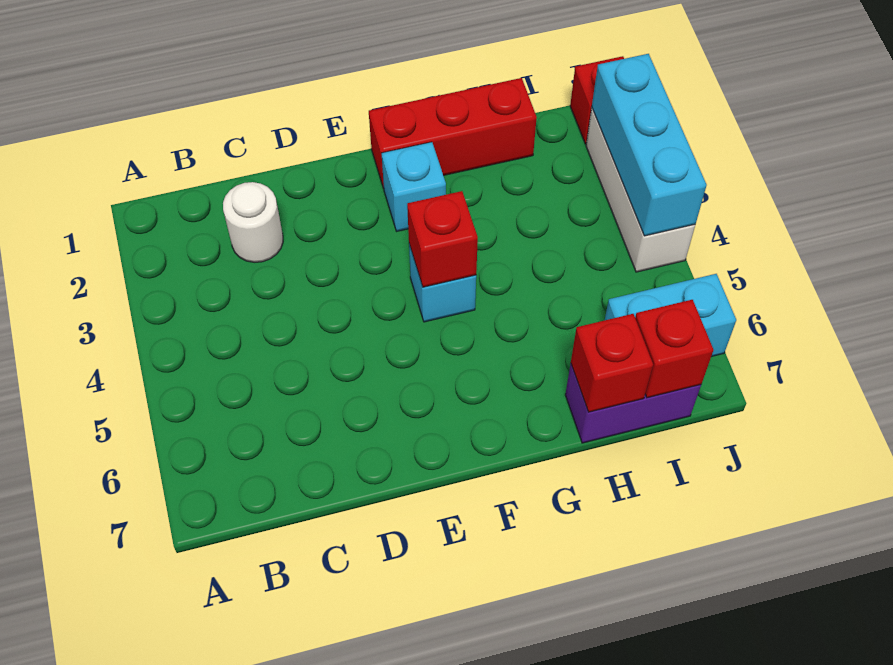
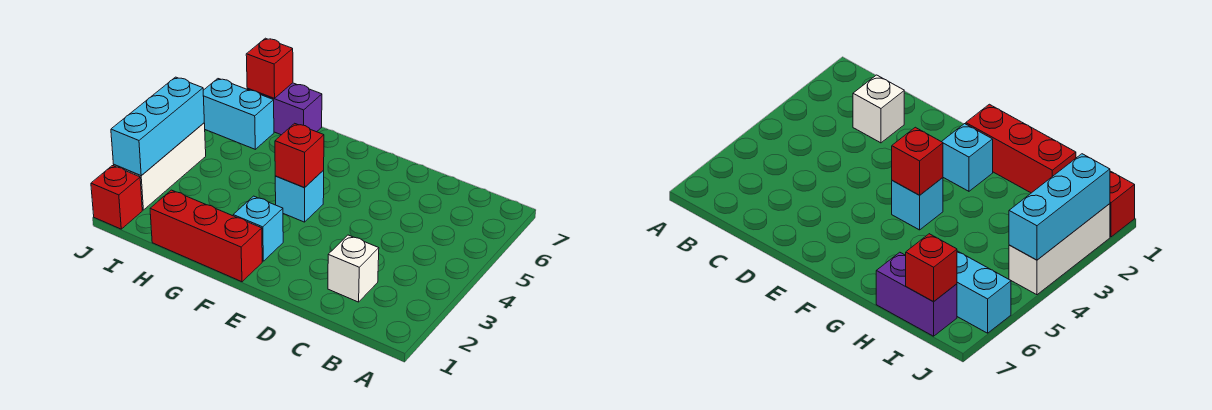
white 1x1 round brick [223,182,283,262] -> white 1x1 brick [328,235,379,302]
red 1x1 brick [571,314,653,412] -> none

